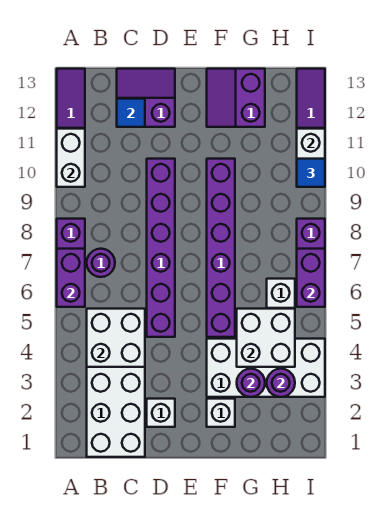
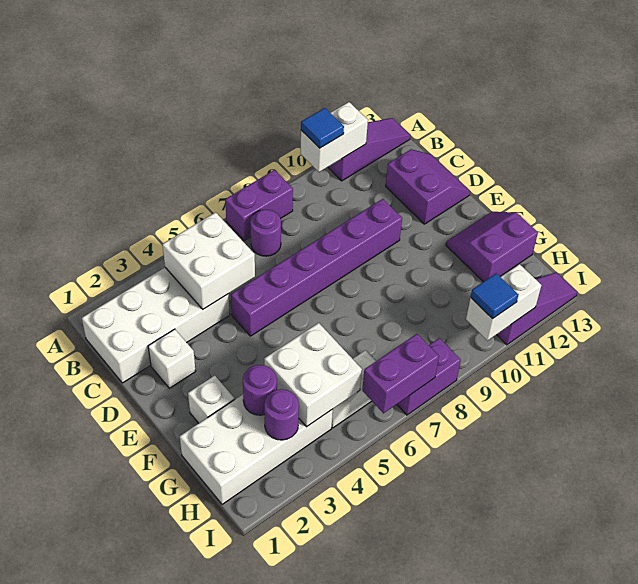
purple 1x2 brick [57,249,85,307] -> none
blue 1x1 tile [117,99,145,127] -> blue 1x1 tile moved to [301,108,344,148]
white 2x4 brick [207,339,325,397] -> white 2x4 brick turned to [180,395,333,504]
purple 1x6 brick [207,159,235,337] -> none

